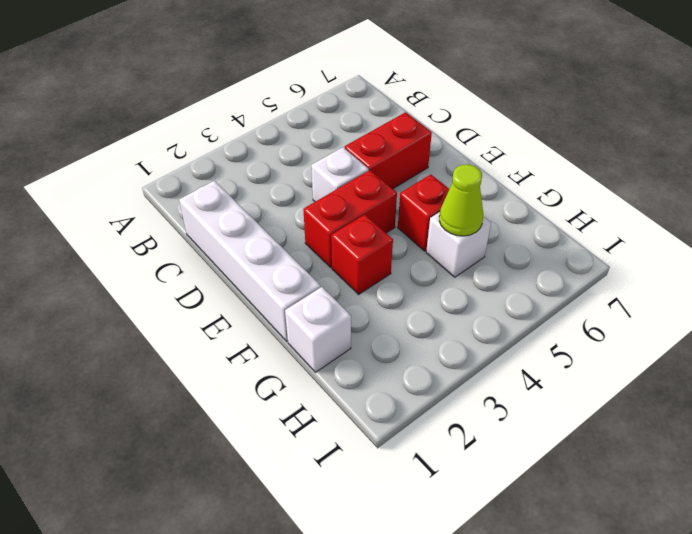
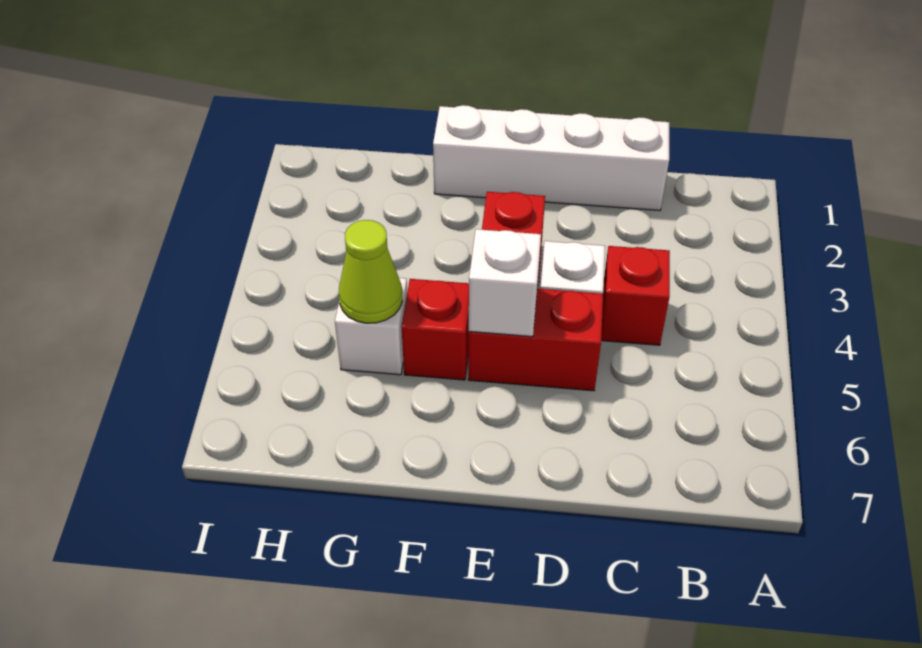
red 1x2 brick [345,112,432,189] -> red 1x2 brick turned to [468,289,603,391]
red 1x1 brick [331,215,393,294] -> red 1x1 brick moved to [601,246,670,345]
white 1x1 brick [285,287,351,372] -> white 1x1 brick moved to [469,229,541,337]

